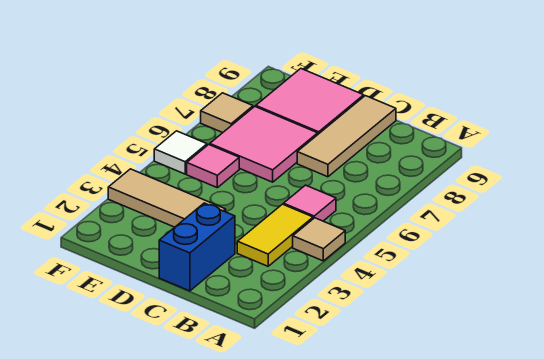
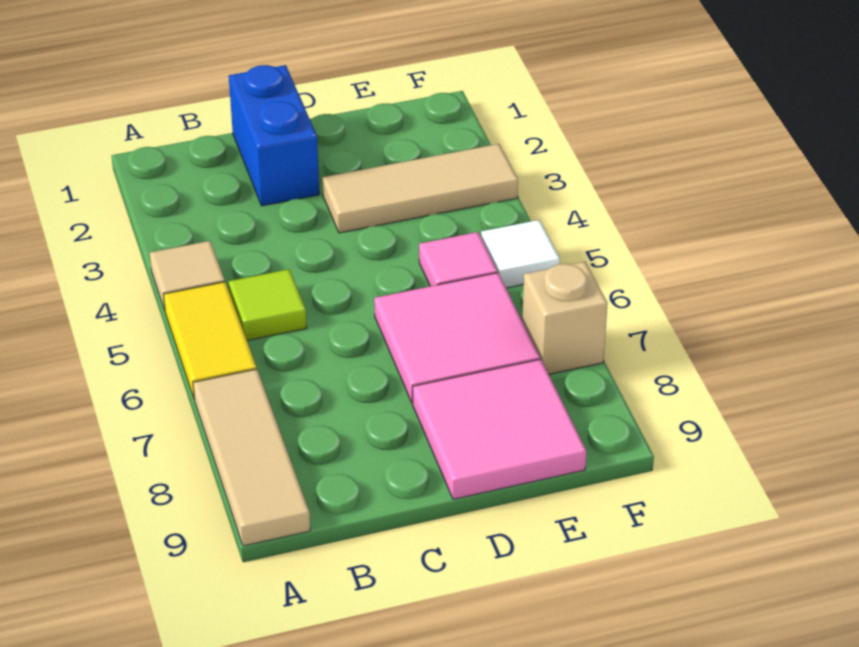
yellow 1x2 tile [237,204,313,266] -> yellow 1x2 tile moved to [163,282,257,398]
pink 1x1 tile [284,185,336,221] -> lime 1x1 tile [229,269,307,341]
tan 1x3 tile [297,96,396,177] -> tan 1x3 tile moved to [193,369,310,546]
tan 1x1 tile [201,93,253,133] -> tan 1x1 brick [522,262,608,374]

